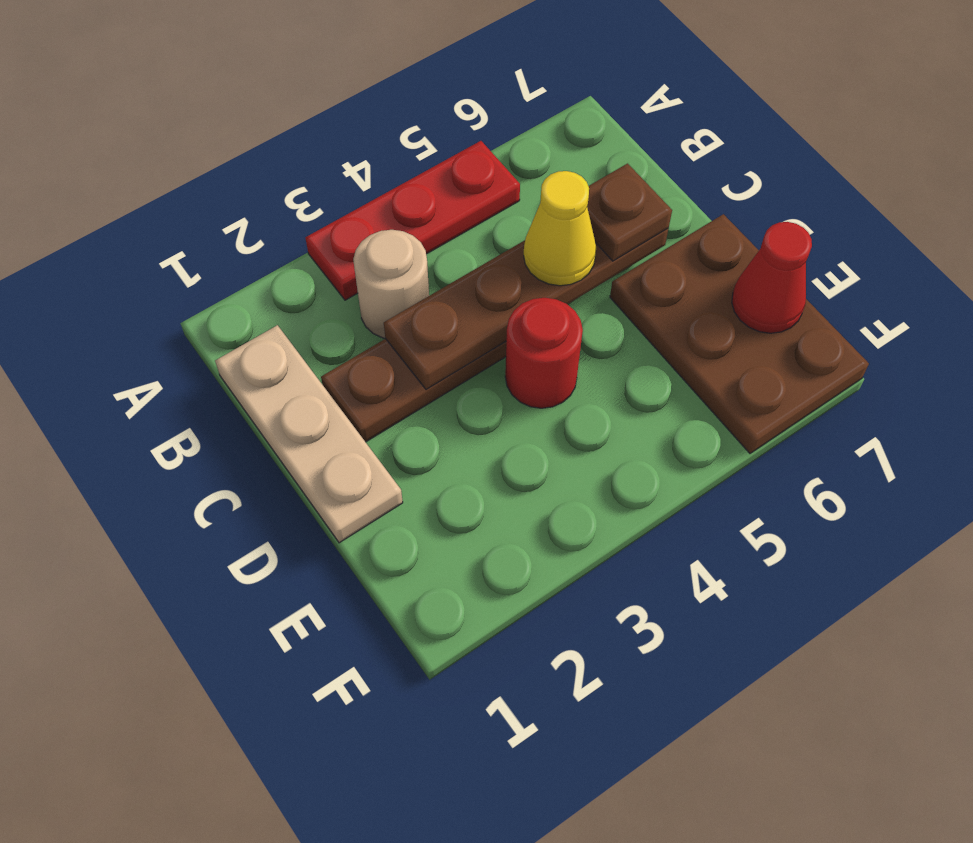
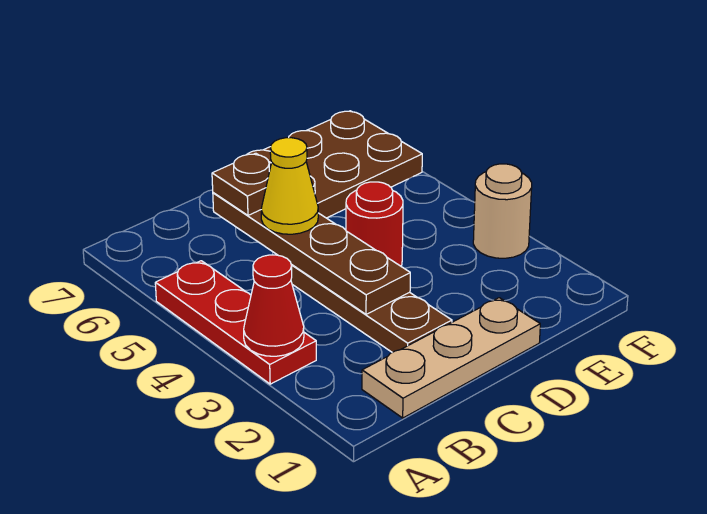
tan 1x1 round brick [353,230,429,338] -> tan 1x1 round brick moved to [473,164,532,258]
red 1x1 cone [732,222,812,333] -> red 1x1 cone moved to [244,255,304,356]

